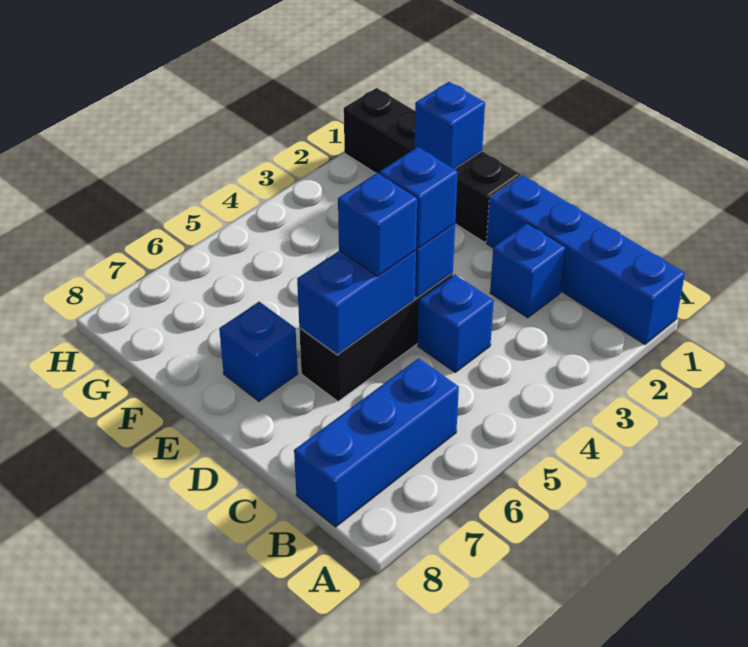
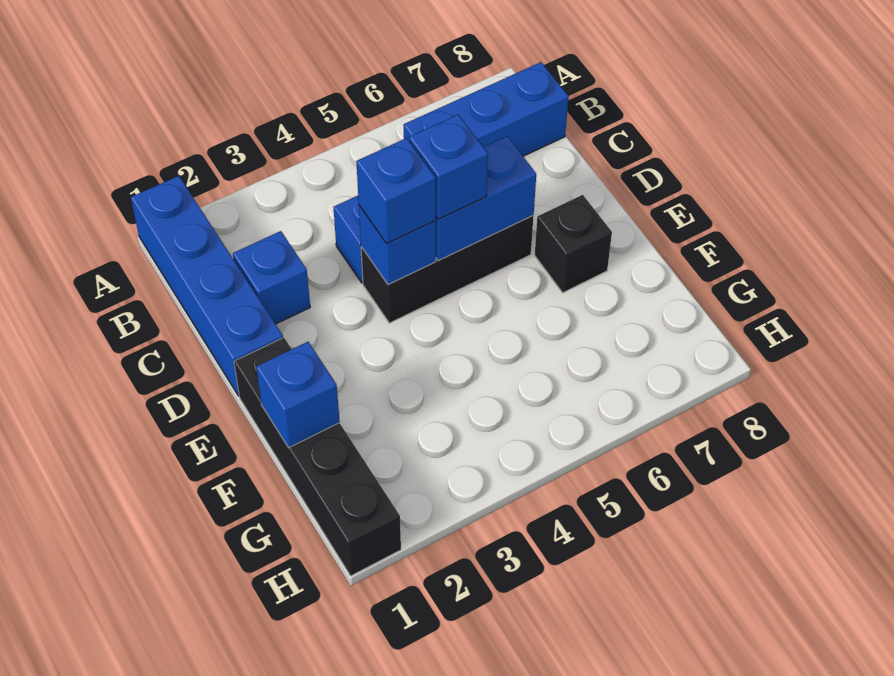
blue 1x1 brick [219,302,298,401] -> black 1x1 brick [535,195,612,293]

